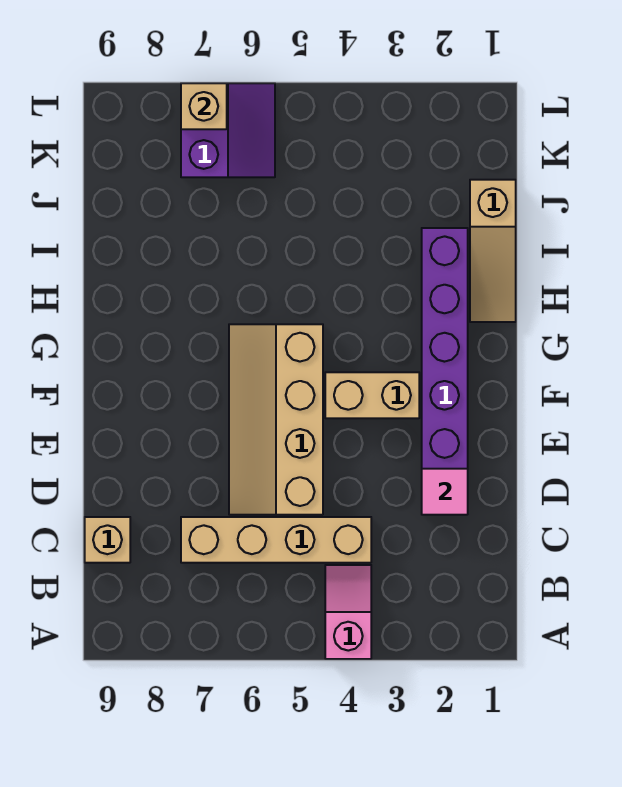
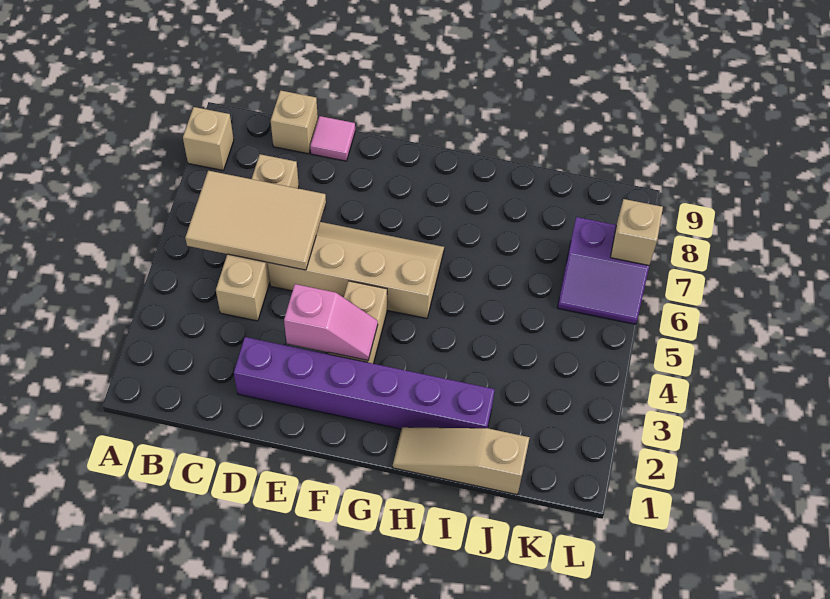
pink 1x2 slope [325,565,371,659] -> pink 1x2 slope moved to [284,284,378,360]
none -> tan 1x1 brick [183,107,234,170]
none -> tan 2x3 tile [185,171,326,270]
pink 1x1 tile [422,469,468,515] -> pink 1x1 tile moved to [310,116,355,161]

